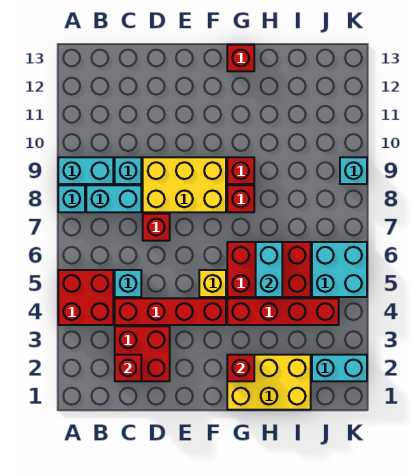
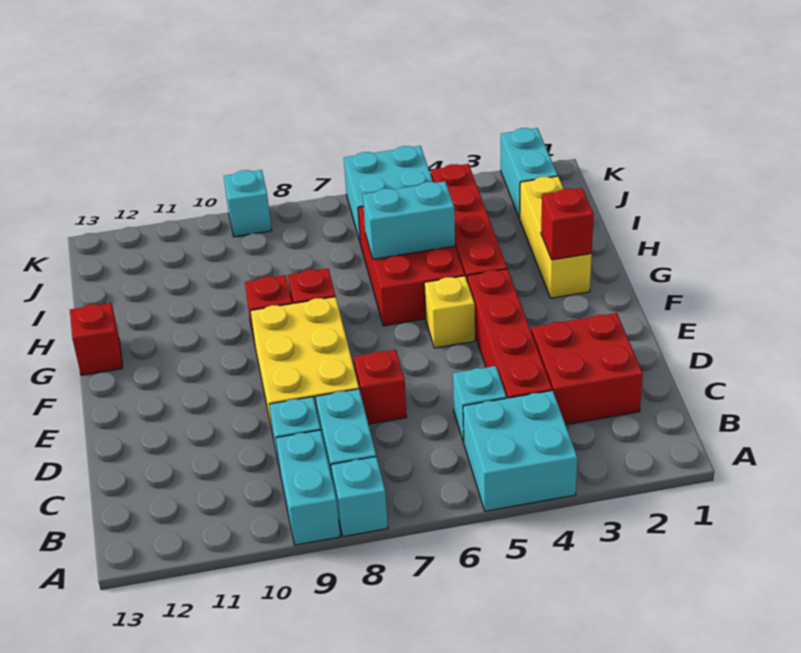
red 2x2 brick [58,270,113,325] -> cyan 2x2 brick [463,391,577,511]
red 1x1 brick [115,355,141,381] -> none
yellow 2x3 brick [227,355,311,410] -> yellow 1x3 brick [519,176,592,298]

